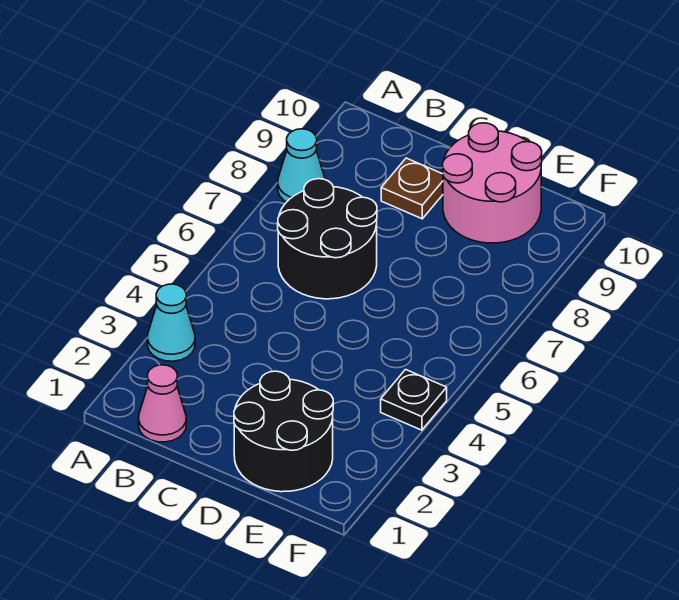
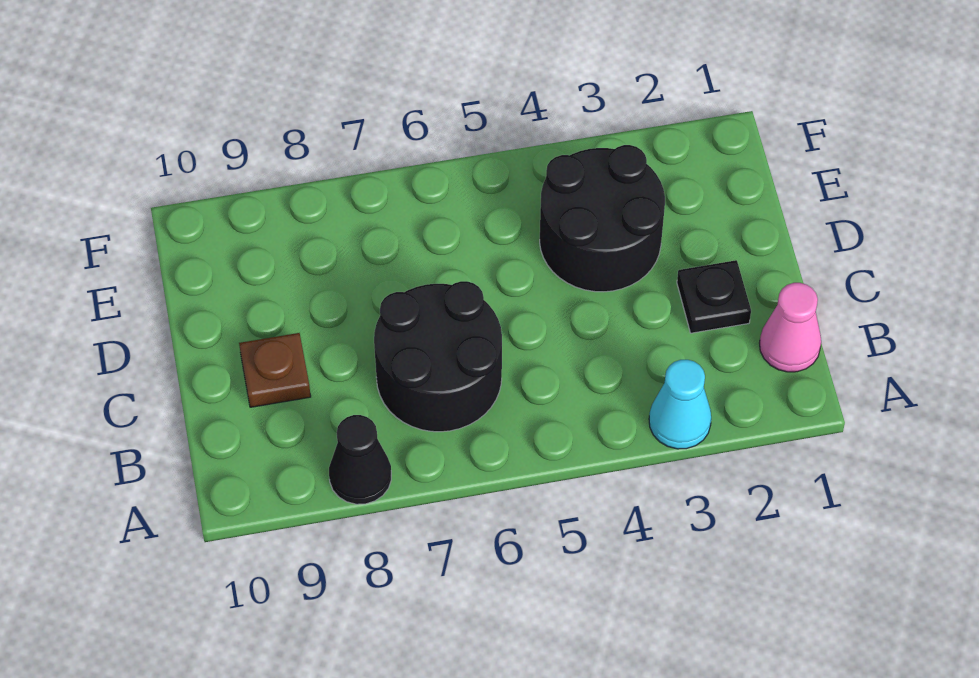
cyan 1x1 cone [278,129,325,202] -> black 1x1 cone [329,415,391,504]
black 2x2 round brick [234,371,333,492] -> black 2x2 round brick moved to [540,145,665,292]
pink 2x2 round brick [443,123,542,243] -> none
black 1x1 plate [381,370,447,430] -> black 1x1 plate moved to [677,260,751,333]

